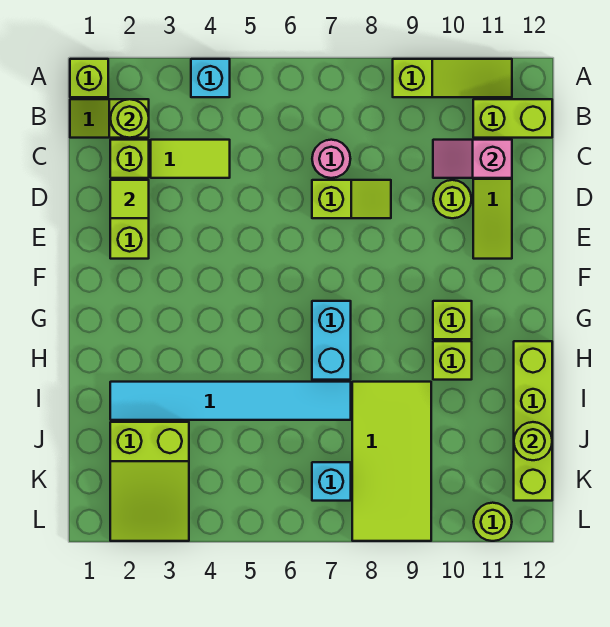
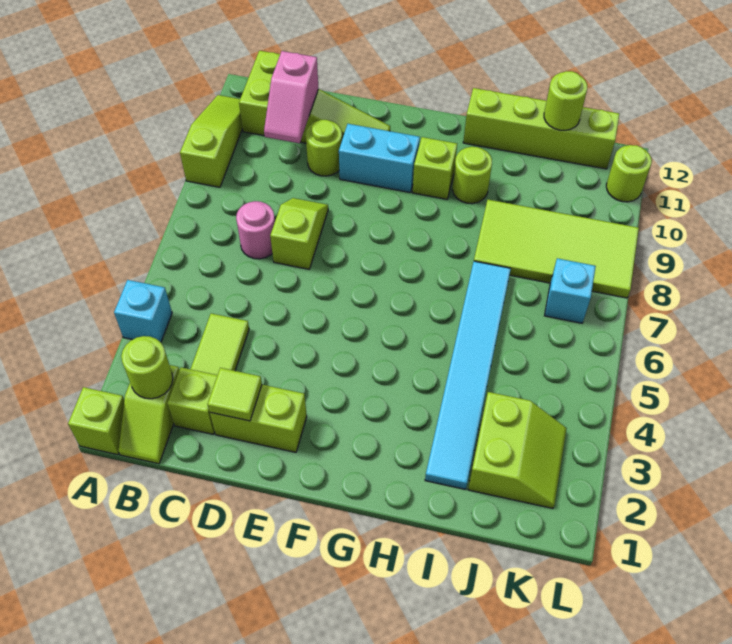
cyan 1x2 brick [312,301,351,380] -> cyan 1x2 brick moved to [339,124,420,192]
lime 1x1 brick [433,341,472,380] -> lime 1x1 round brick [452,147,492,204]
lime 2x3 slope [110,422,189,541] -> lime 2x2 slope [468,392,567,508]

